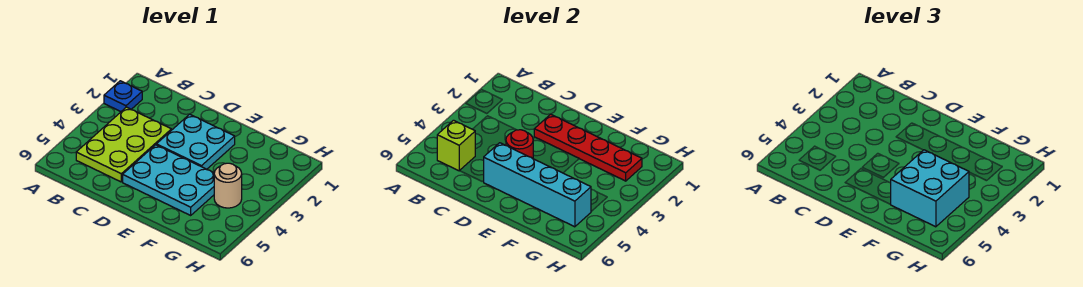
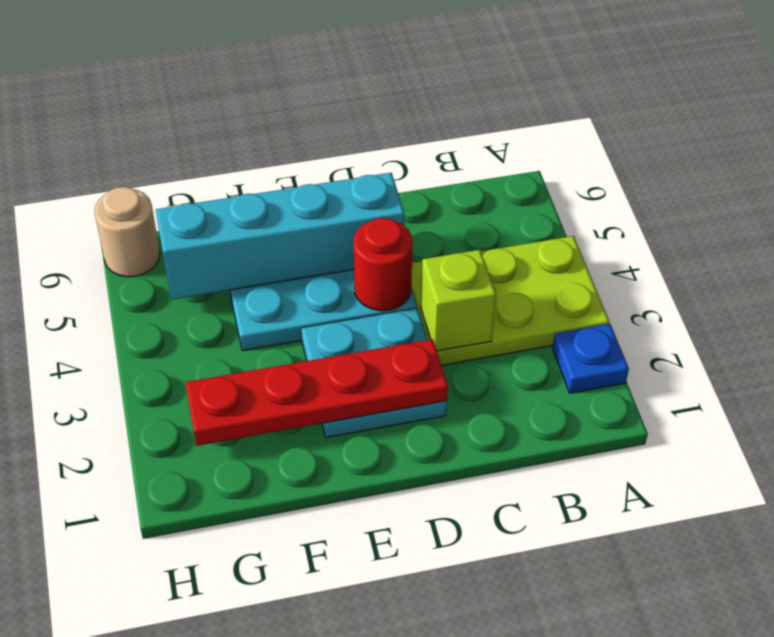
lime 2x3 plate [76,107,171,182] -> lime 2x3 plate turned to [411,236,609,365]
lime 1x1 brick [437,120,475,171] -> lime 1x1 brick moved to [421,250,496,351]
cyan 2x2 brick [890,150,969,227] -> none
tan 1x1 round brick [214,163,242,208] -> tan 1x1 round brick moved to [95,187,160,277]

